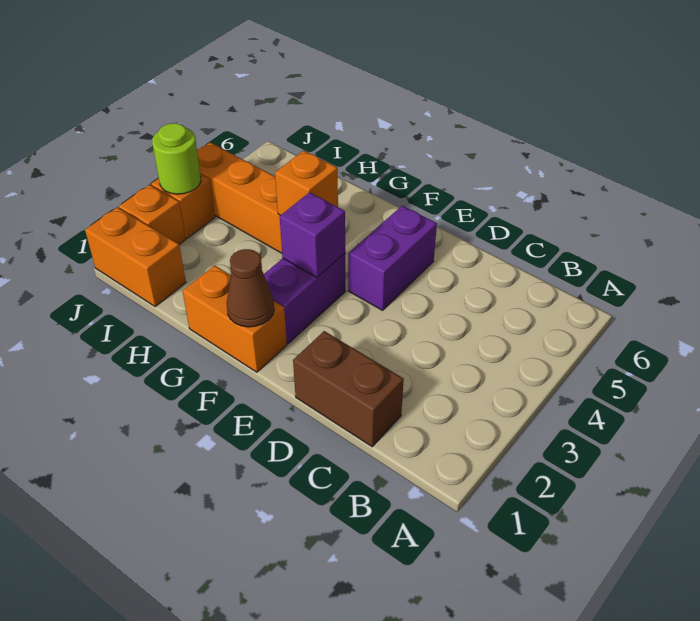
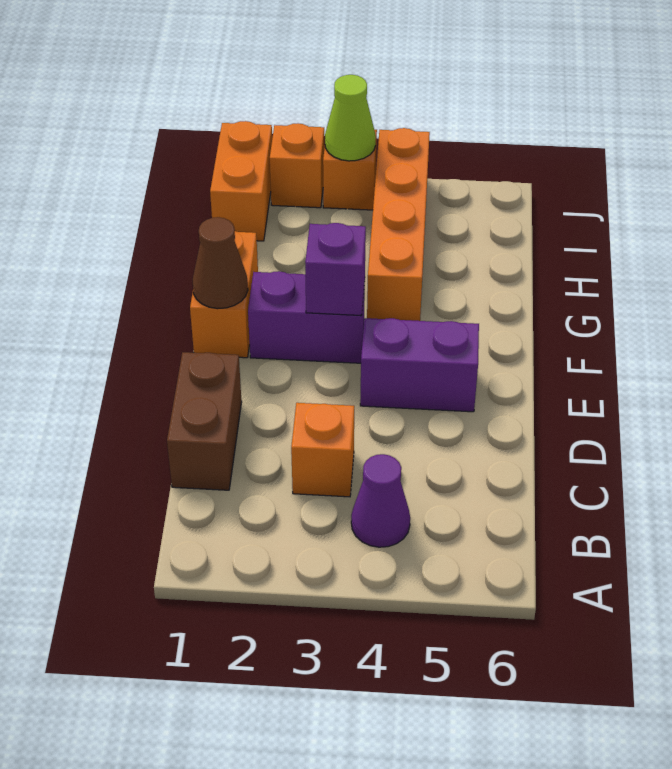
none -> purple 1x1 cone [351,454,410,547]
orange 1x1 brick [275,151,338,215] -> orange 1x1 brick moved to [291,403,354,497]
lime 1x1 round brick [152,123,201,194] -> lime 1x1 cone [325,75,376,161]

